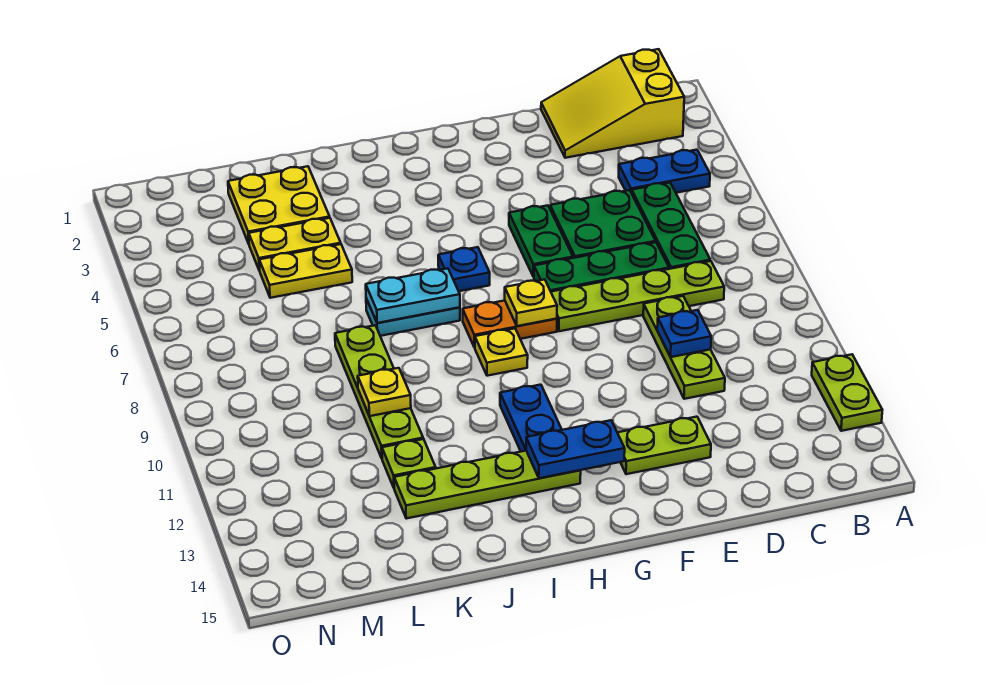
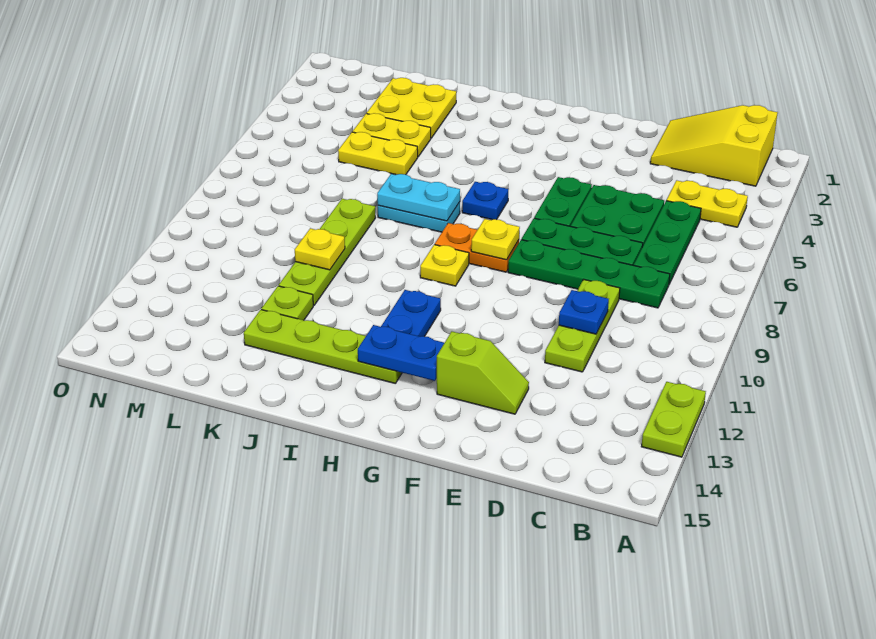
blue 1x2 plate [619,150,710,193] -> yellow 1x2 plate [667,180,748,227]
lime 1x4 plate [551,261,724,331] -> green 1x4 plate [508,240,670,308]
lime 1x2 plate [617,417,711,474] -> lime 1x2 slope [437,332,529,414]

